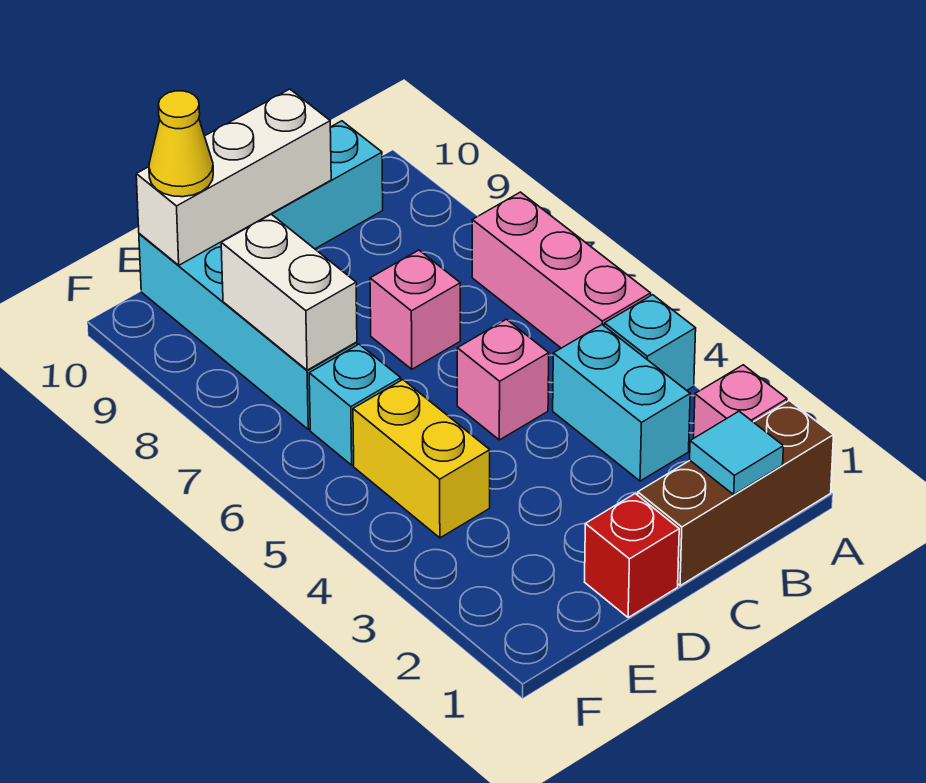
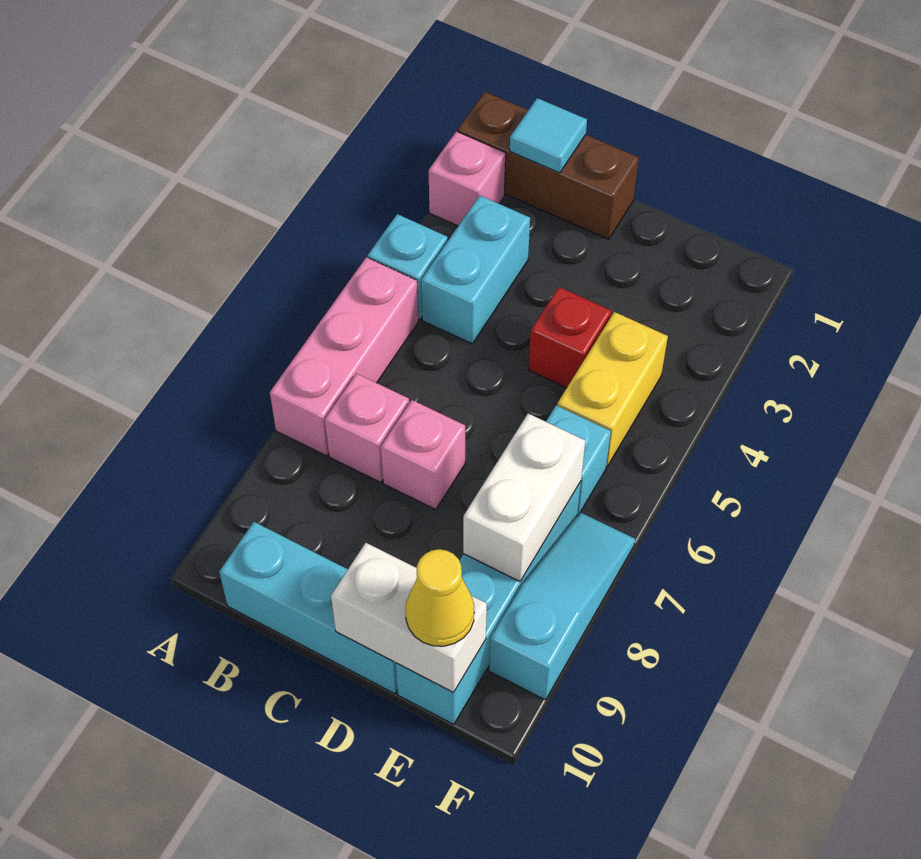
pink 1x1 brick [457,319,549,440] -> pink 1x1 brick moved to [325,373,409,482]
white 1x3 brick [136,89,331,265] -> white 1x2 brick [331,543,487,693]
red 1x1 brick [585,494,679,618] -> red 1x1 brick moved to [529,287,611,388]
none -> cyan 1x3 slope [489,512,635,700]

